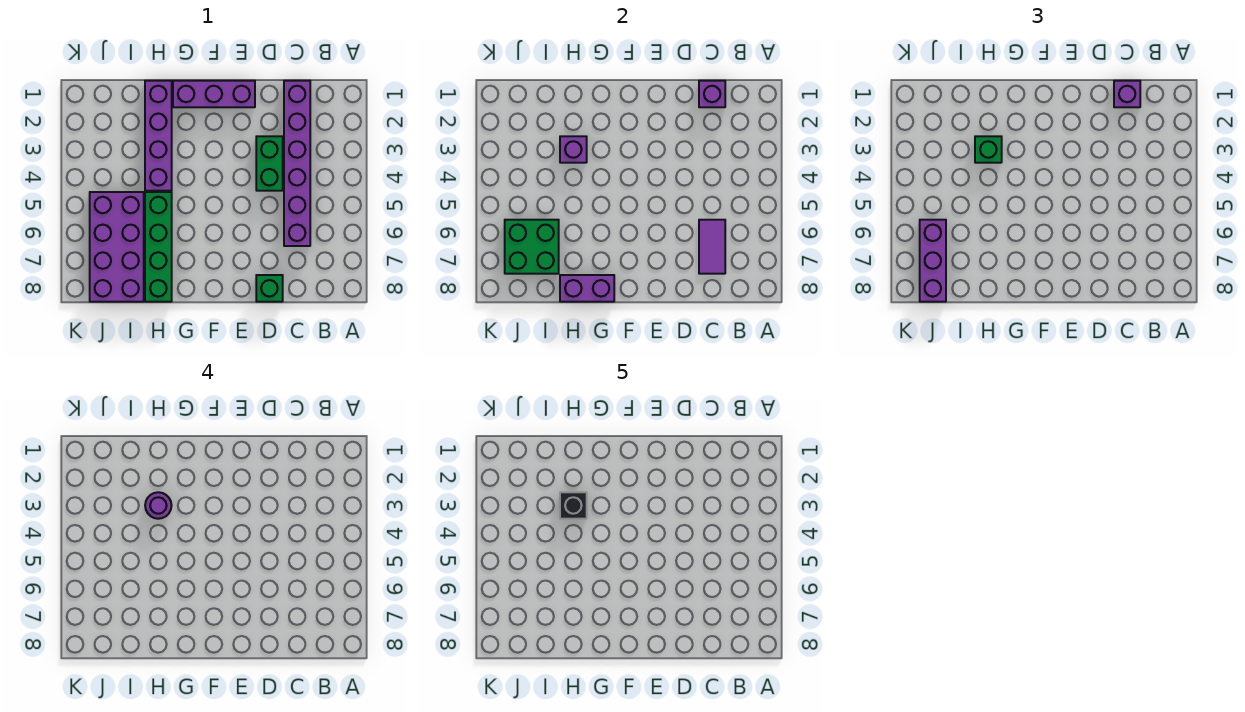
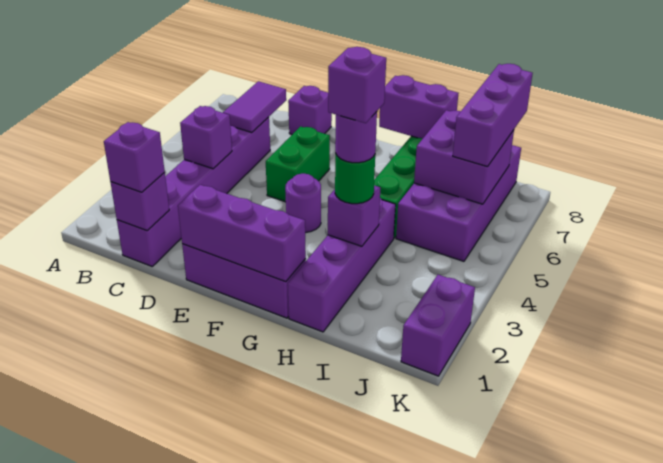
none -> purple 1x1 brick [180,106,232,169]
green 1x2 brick [256,136,283,191] -> green 1x2 brick moved to [266,127,330,202]
green 1x1 brick [256,275,283,302] -> purple 1x1 brick [288,86,332,134]
none -> purple 1x3 brick [178,185,306,282]
none -> purple 1x1 round brick [285,173,321,233]
green 1x1 brick [975,136,1002,163] -> green 1x1 round brick [335,153,375,204]
black 1x1 brick [560,492,587,519] -> purple 1x1 brick [328,47,386,123]
green 2x2 brick [505,220,559,274] -> purple 2x2 brick [414,110,514,204]
none -> purple 1x2 brick [401,275,475,376]

